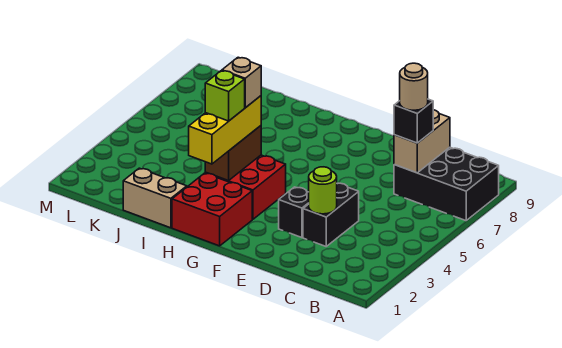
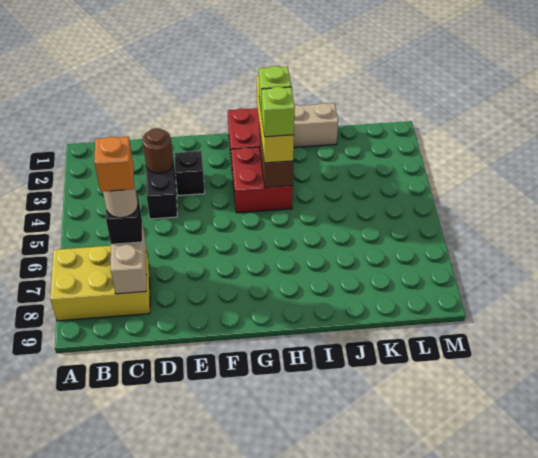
black 2x3 brick [394,147,499,221] -> yellow 2x3 brick [50,246,150,321]
none -> orange 1x1 brick [94,137,134,192]
lime 1x1 round brick [309,167,337,214] -> brown 1x1 round brick [143,128,173,173]
tan 1x1 brick [222,57,261,108] -> lime 1x1 brick [261,87,295,137]

